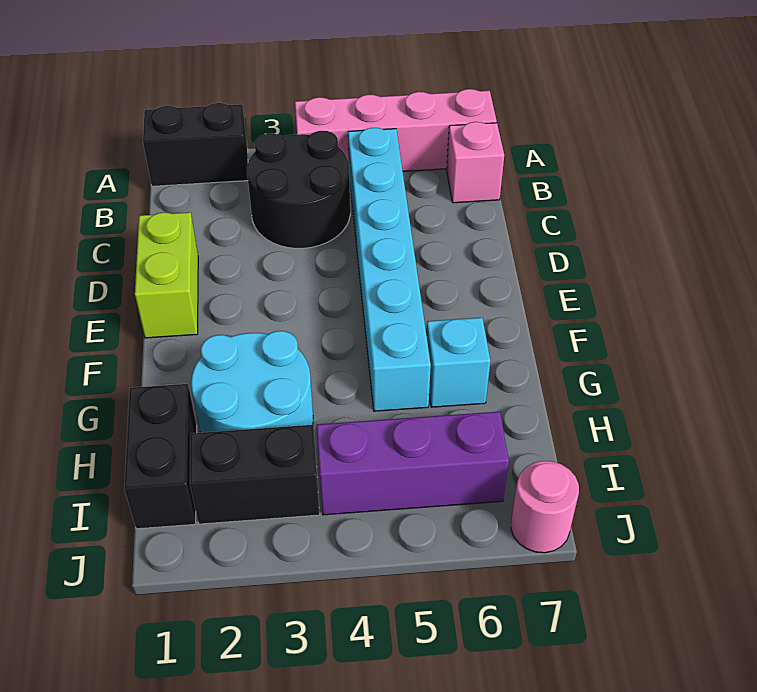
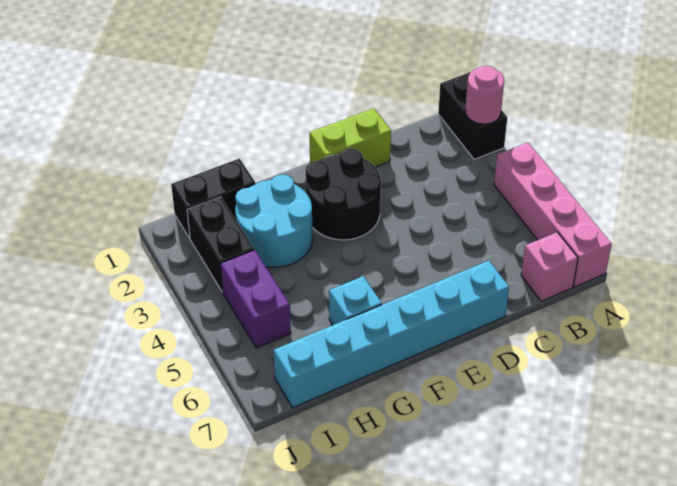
black 2x2 round brick [247,130,350,248] -> black 2x2 round brick moved to [305,148,381,240]
cyan 1x6 brick [348,128,431,411] -> cyan 1x6 brick moved to [274,261,509,407]
purple 1x3 brick [317,412,509,515] -> purple 1x2 brick [220,250,291,348]
pink 1x1 round brick [511,461,579,553] -> pink 1x1 round brick moved to [465,66,504,124]

